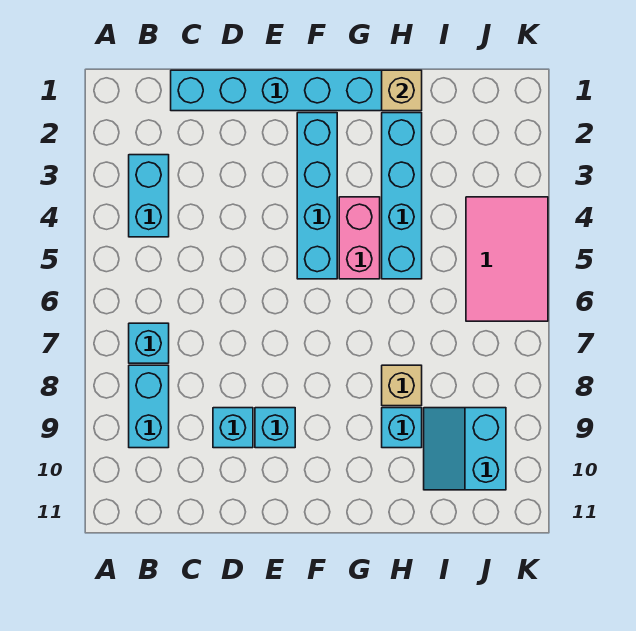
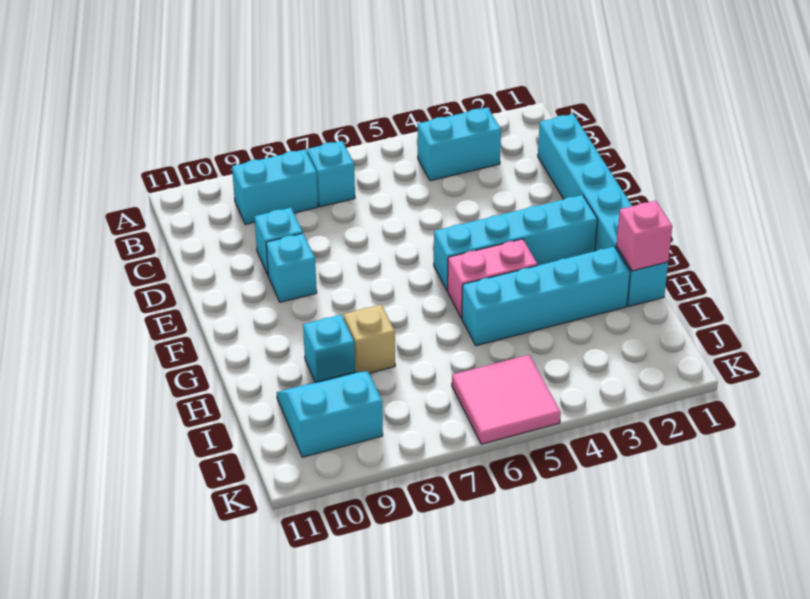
tan 1x1 brick [382,70,422,111] -> pink 1x1 brick [616,201,672,271]
pink 2x3 tile [466,197,548,321] -> pink 2x2 tile [452,355,561,444]

